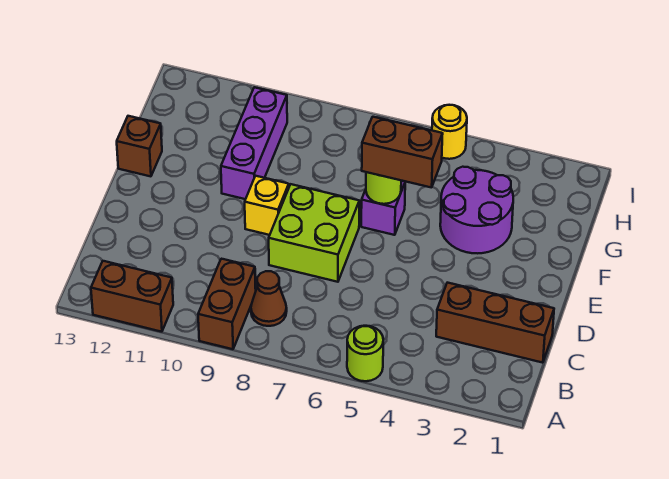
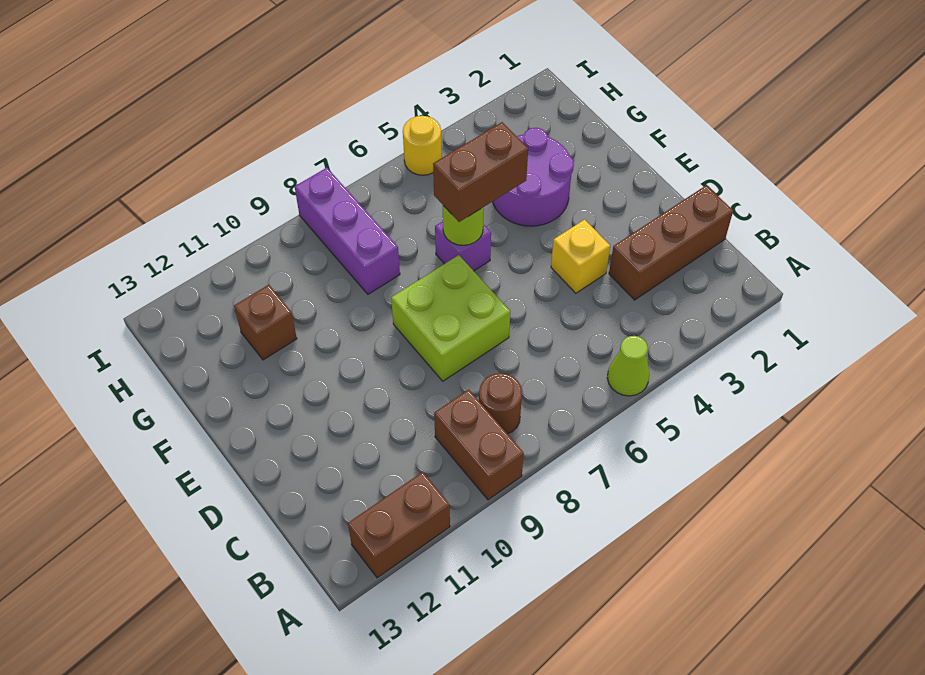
lime 1x1 round brick [347,326,383,381] -> lime 1x1 cone [607,336,649,396]
brown 1x1 cone [251,271,287,326] -> brown 1x1 round brick [479,373,522,434]
yellow 1x1 brick [245,176,289,235] -> yellow 1x1 brick moved to [551,220,610,293]
purple 1x3 brick [221,87,287,199] -> purple 1x3 brick moved to [295,168,400,294]
brown 1x1 brick [117,116,162,176] -> brown 1x1 brick moved to [234,285,297,360]

